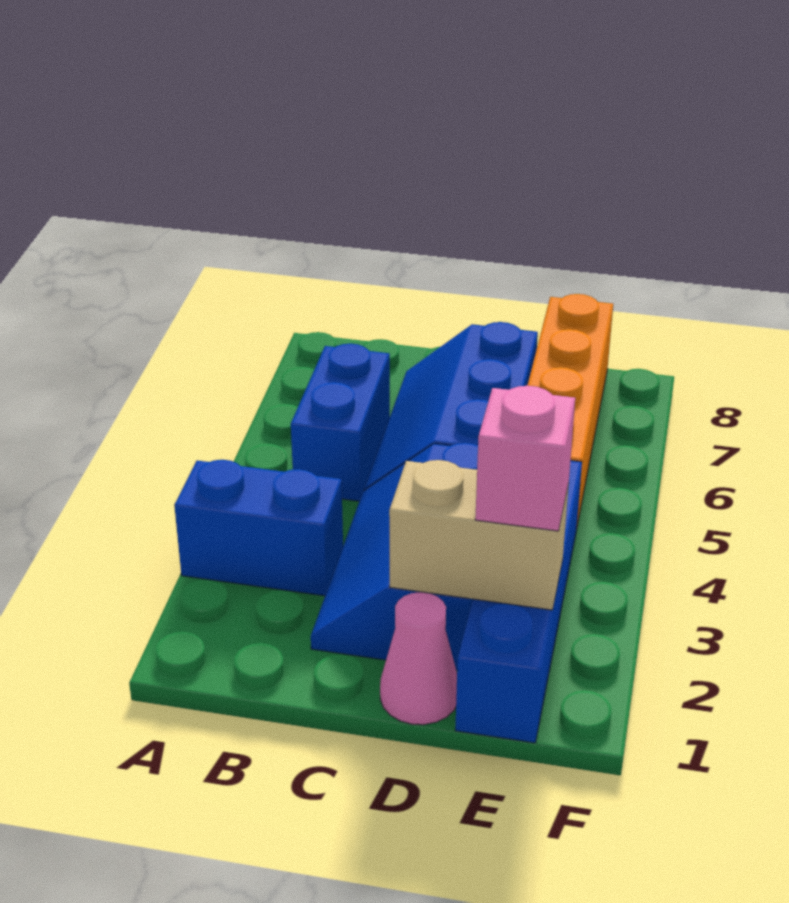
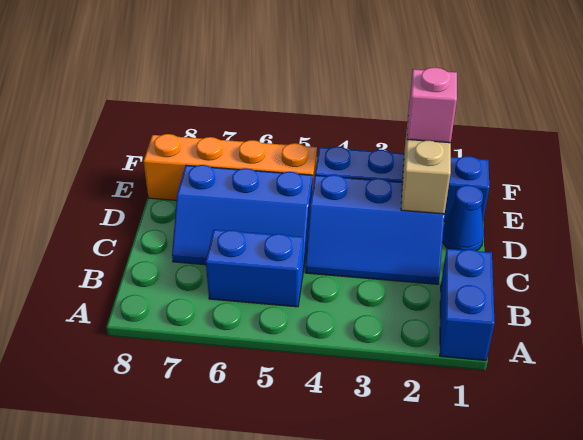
blue 1x2 brick [174,460,343,596] -> blue 1x2 brick moved to [440,249,494,360]
pink 1x1 cone [380,592,457,725] -> blue 1x1 cone [442,185,484,251]

